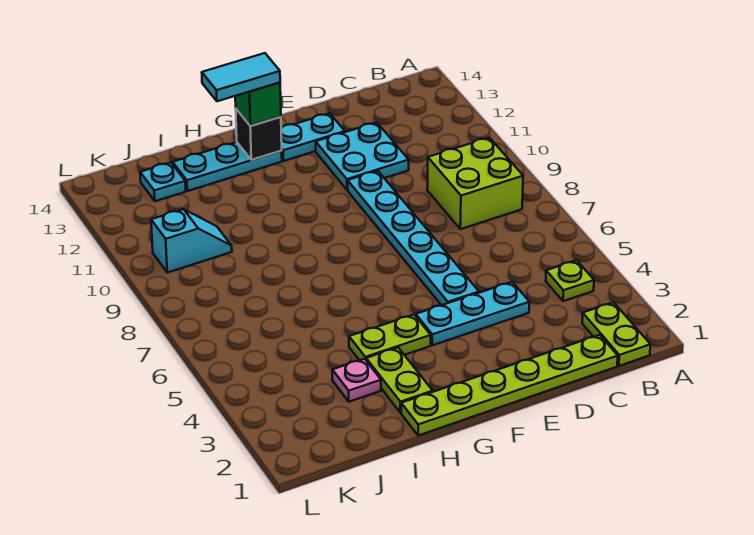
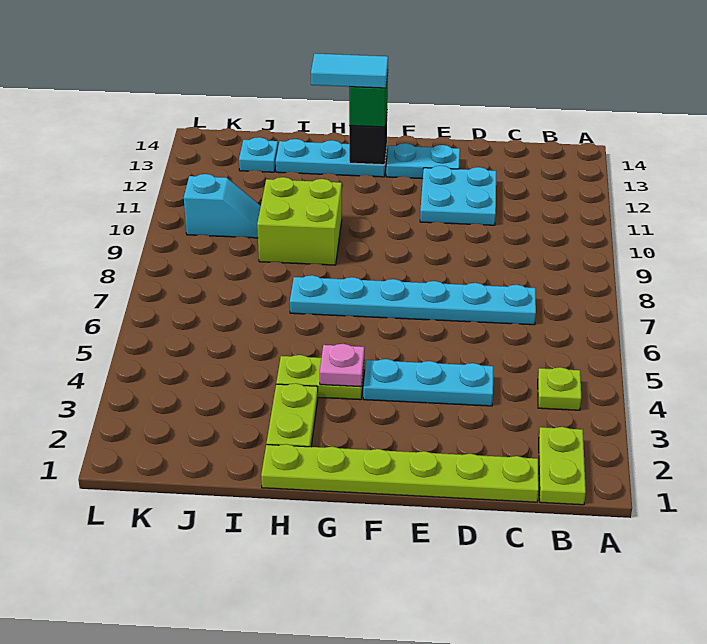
lime 2x2 brick [427,138,523,229] -> lime 2x2 brick moved to [257,177,342,265]
cyan 1x6 plate [348,171,479,305] -> cyan 1x6 plate turned to [290,275,536,325]
pink 1x1 plate [332,359,381,402] -> pink 1x1 plate moved to [320,344,364,387]

